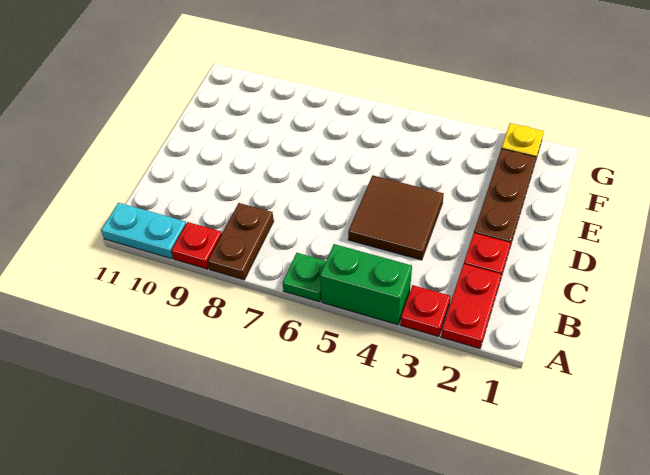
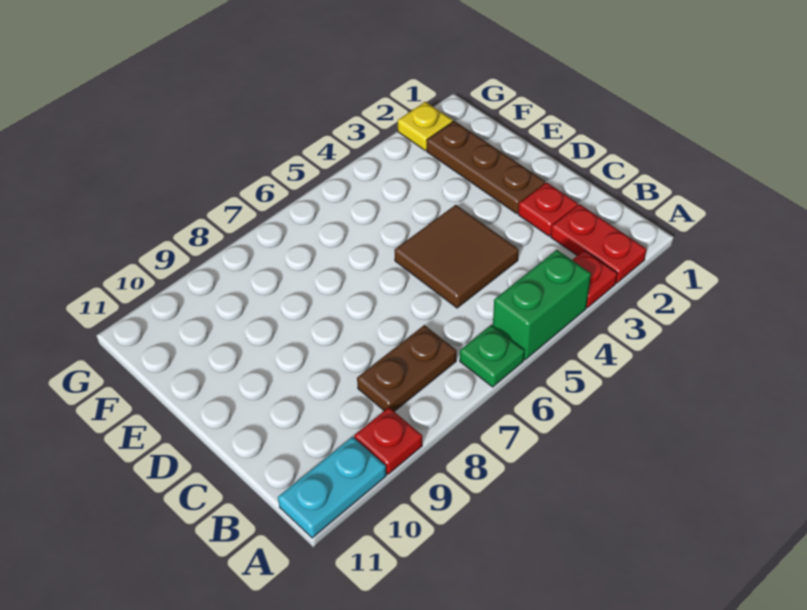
brown 1x2 plate [208,203,274,280] -> brown 1x2 plate turned to [357,325,457,411]

